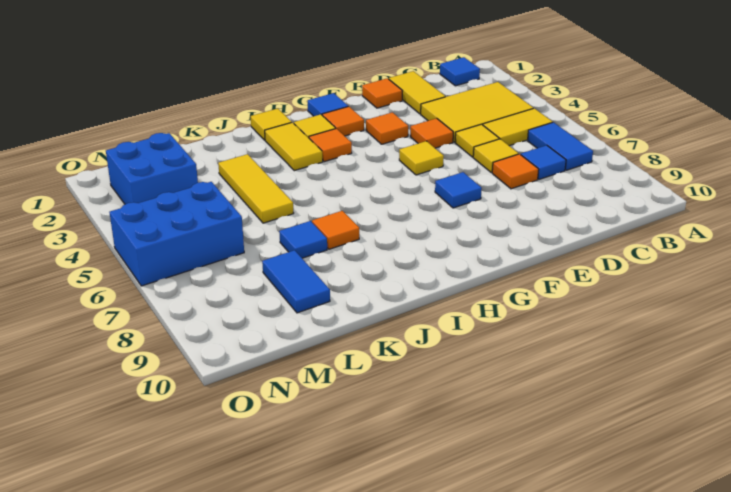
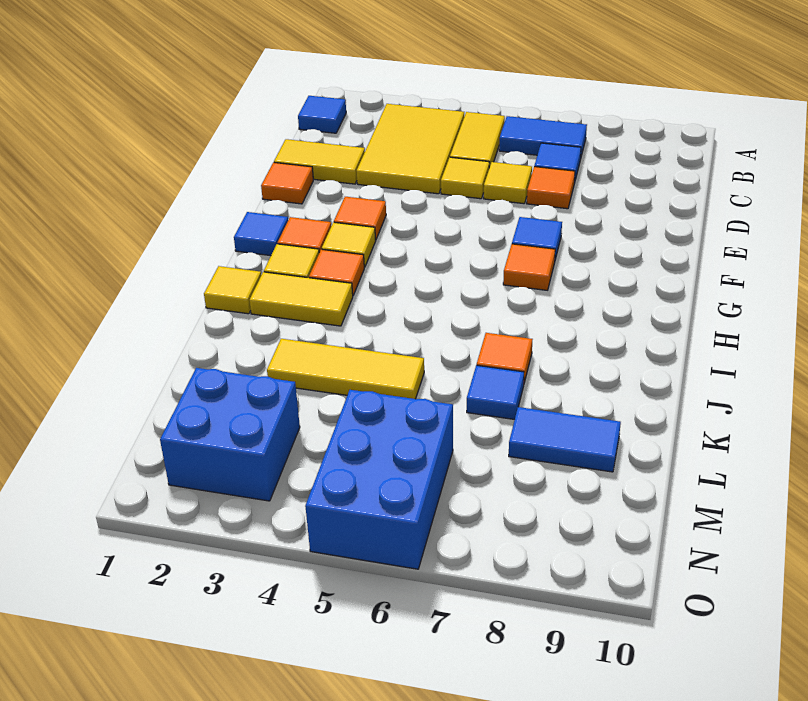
orange 1x1 tile [410,118,453,148] -> orange 1x1 tile moved to [503,244,555,290]
yellow 1x1 tile [399,141,444,175] -> yellow 1x1 tile moved to [322,222,376,267]

